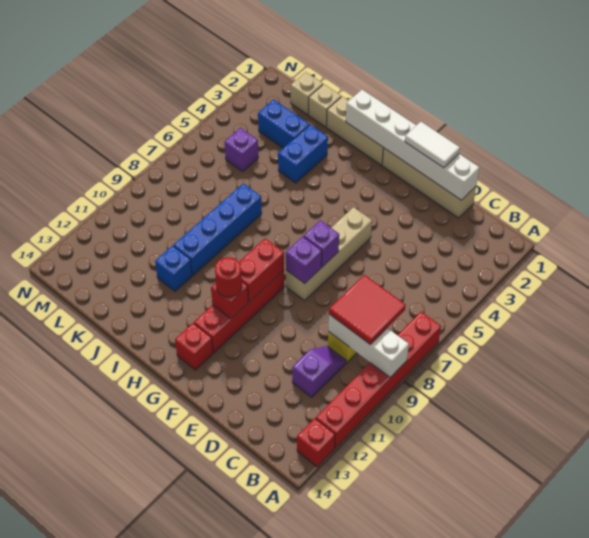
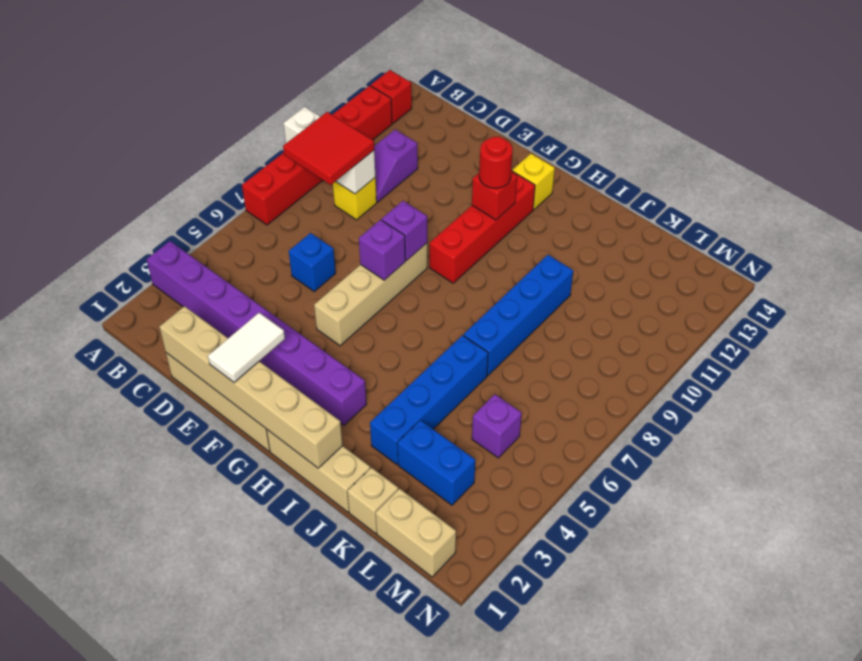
none -> purple 1x8 brick [147,241,367,425]
white 1x6 brick [346,90,479,200] -> tan 1x6 brick [159,306,343,468]
white 1x2 tile [405,122,460,168] -> white 1x2 tile turned to [208,313,285,382]
red 1x2 brick [239,238,284,302] -> none
red 1x1 brick [175,323,213,370] -> yellow 1x1 brick [512,153,555,210]
blue 1x2 brick [278,125,328,183] -> blue 1x4 brick [370,335,488,464]
blue 1x1 brick [155,246,192,291] -> blue 1x1 brick moved to [289,233,336,291]
tan 1x1 brick [291,72,323,115] -> tan 1x2 brick [376,489,456,577]

